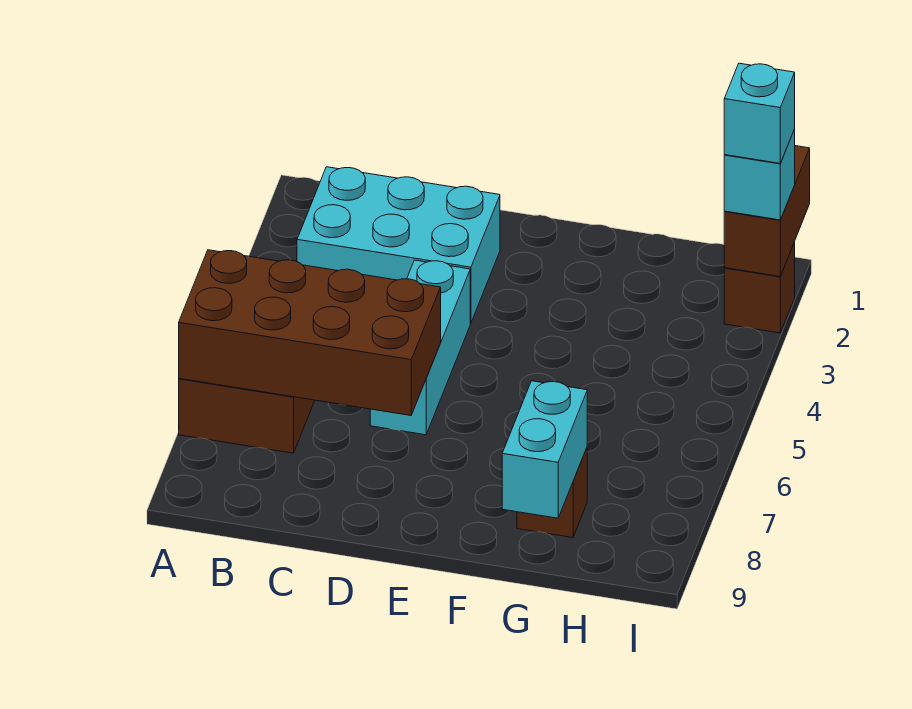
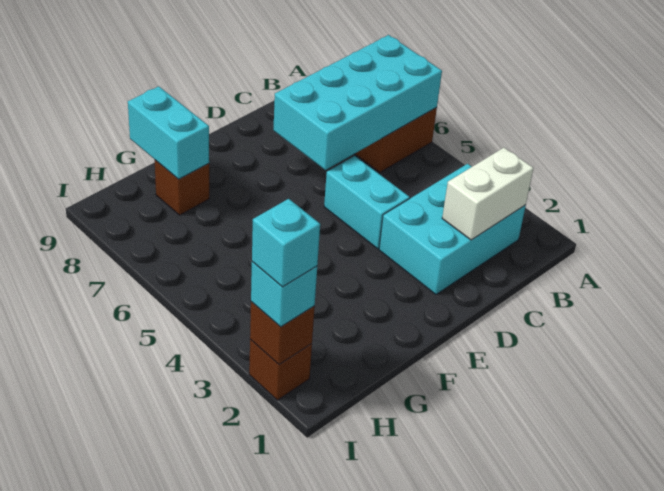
brown 2x4 brick [179,250,441,416] -> cyan 2x4 brick [273,35,442,170]
none -> white 1x2 brick [442,148,534,240]
cyan 1x3 brick [370,260,470,435] -> cyan 1x2 brick [324,156,410,249]
brown 1x2 brick [724,146,810,276] -> brown 1x1 brick [250,302,315,365]

